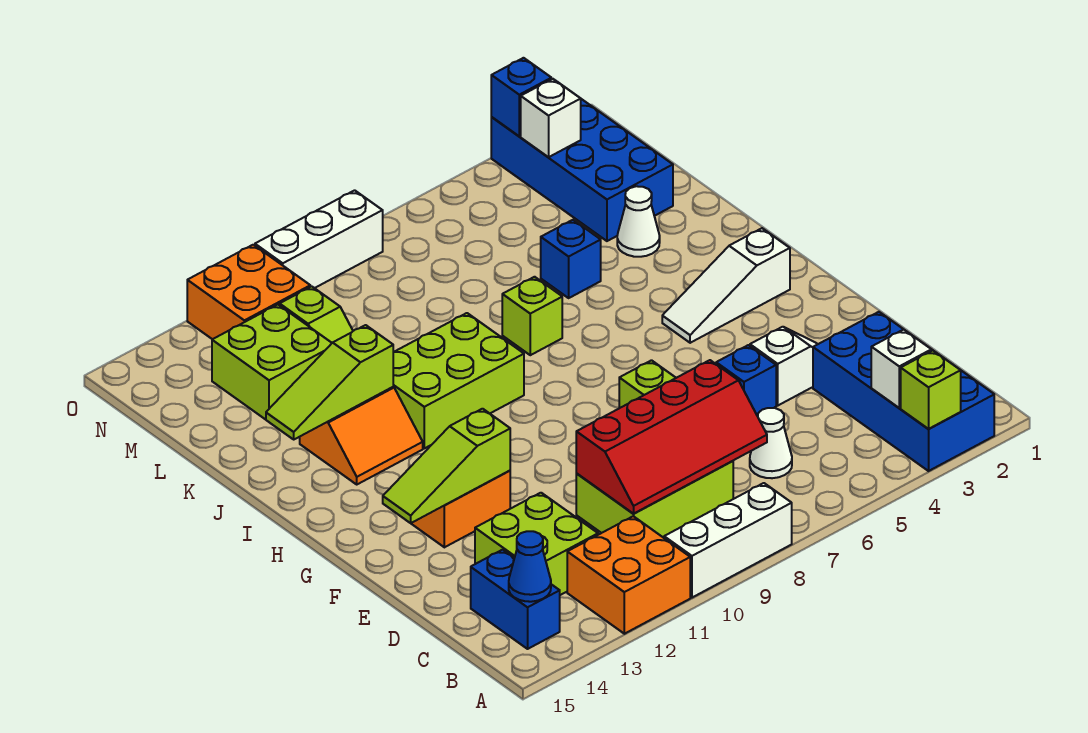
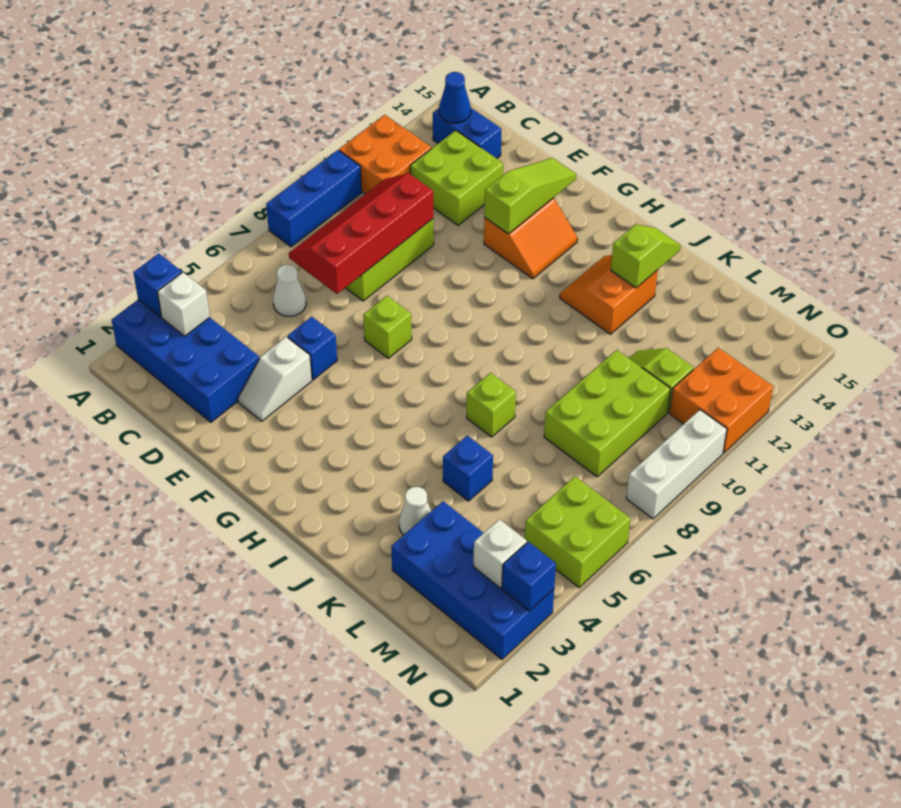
lime 1x1 brick [901,351,961,429] -> blue 1x1 brick [133,253,182,317]
white 1x3 brick [664,483,792,598] -> blue 1x3 brick [266,150,362,247]
white 1x3 slope [662,228,790,343] -> none
lime 2x3 brick [393,313,524,448] -> lime 2x3 brick moved to [544,350,670,477]
lime 1x3 slope [266,325,393,439] -> lime 1x2 slope [611,224,681,288]
lime 2x2 brick [212,305,332,420] -> lime 2x2 brick moved to [525,476,630,588]

